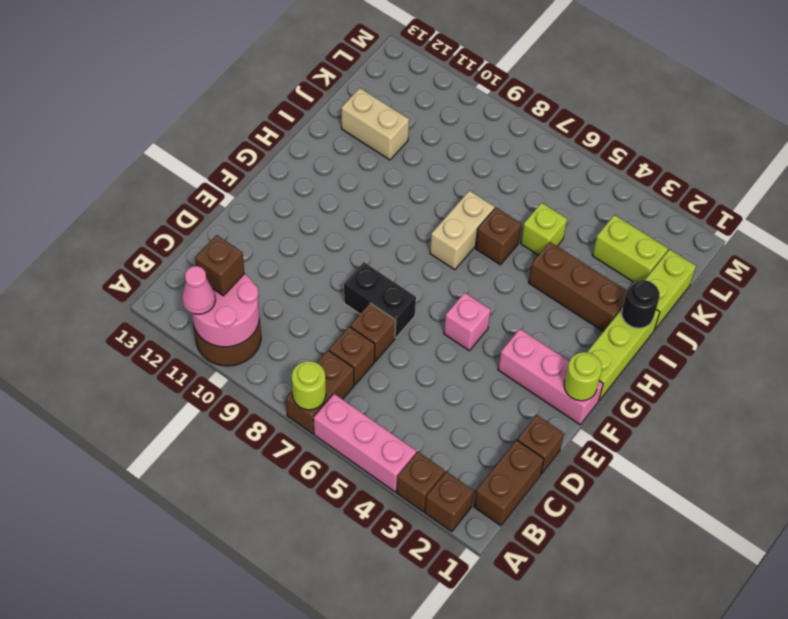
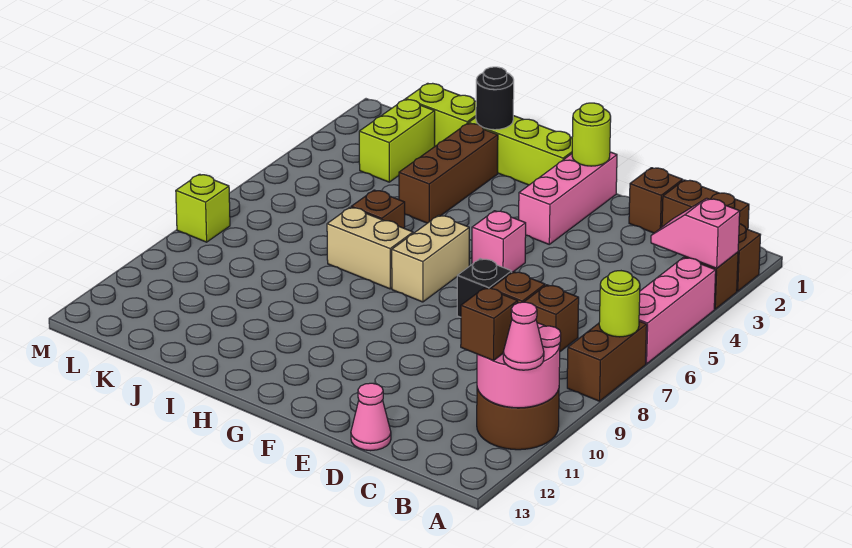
none -> pink 1x2 slope [651,198,740,268]
brown 1x2 brick [286,351,354,434] -> brown 1x2 brick turned to [567,321,647,401]
none -> pink 1x1 cone [351,383,391,451]
black 1x2 brick [344,262,416,338] -> black 1x1 brick [457,259,512,317]
lime 1x1 brick [521,203,567,255] -> lime 1x1 brick moved to [176,174,230,242]
tan 1x2 brick [341,88,409,160] -> tan 1x2 brick moved to [392,215,469,302]

